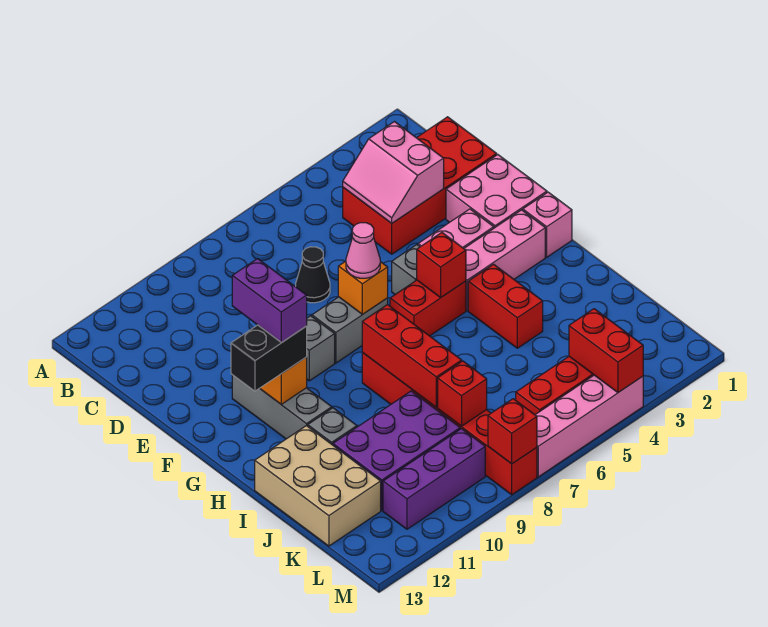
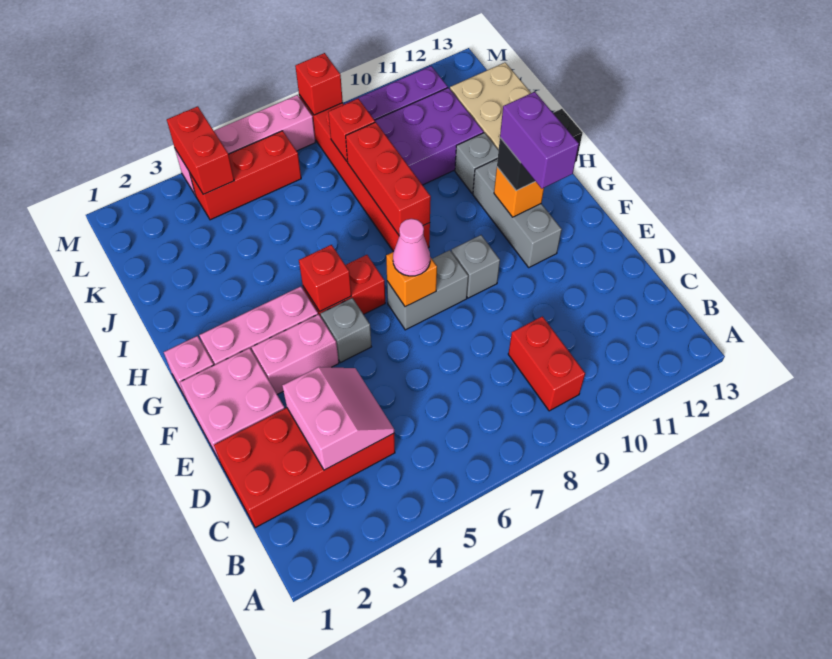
black 1x1 cone [296,247,330,303] -> none
red 1x2 brick [468,264,543,348] -> red 1x2 brick moved to [508,316,585,411]

